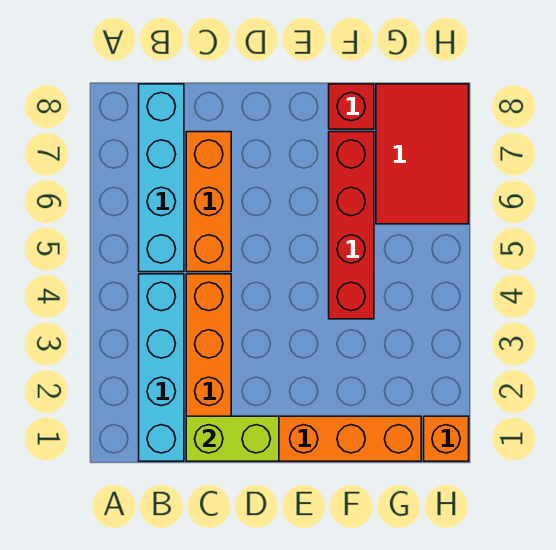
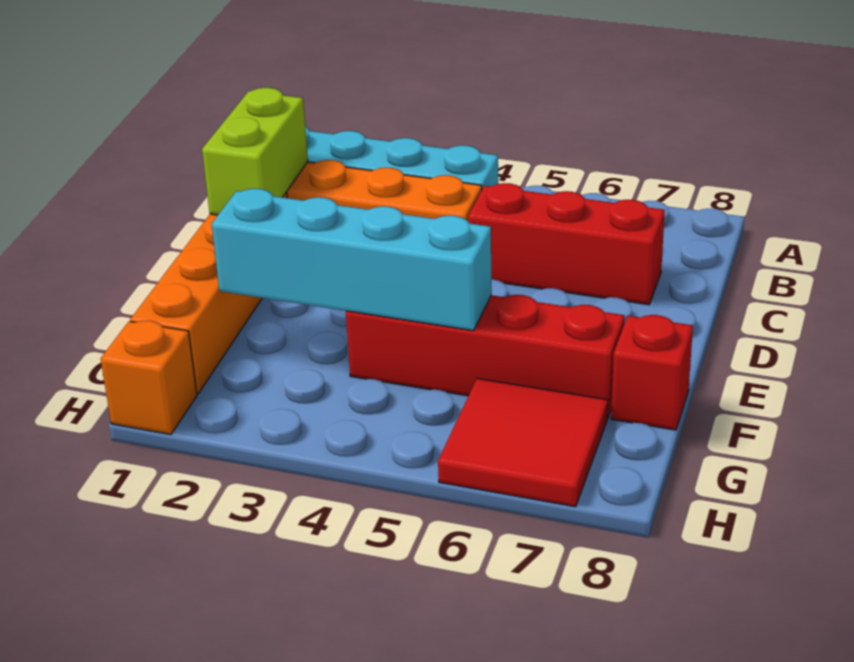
cyan 1x4 brick [139,84,184,272] -> cyan 1x4 brick moved to [212,189,492,331]
orange 1x3 brick [186,132,231,272] -> red 1x3 brick [468,183,665,305]
red 2x3 tile [376,84,469,224] -> red 2x2 tile [438,378,608,507]

